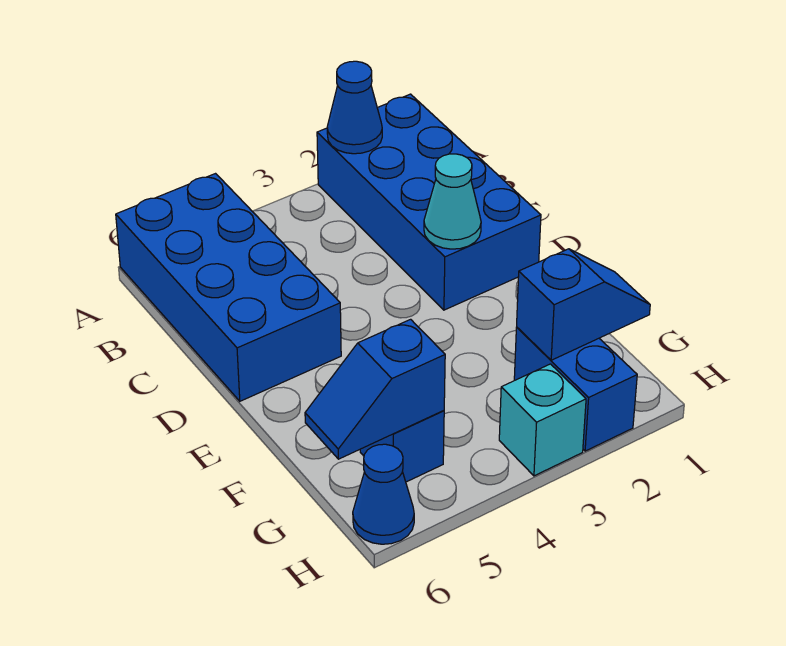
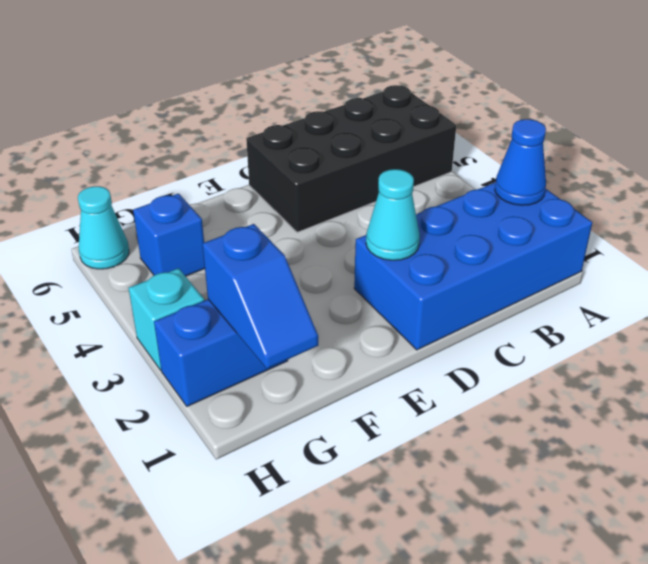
blue 2x4 brick [116,174,341,401] -> black 2x4 brick [246,85,456,232]
blue 1x2 slope [305,319,445,459] -> none
blue 1x1 cone [353,444,414,544] -> cyan 1x1 cone [78,186,129,269]

